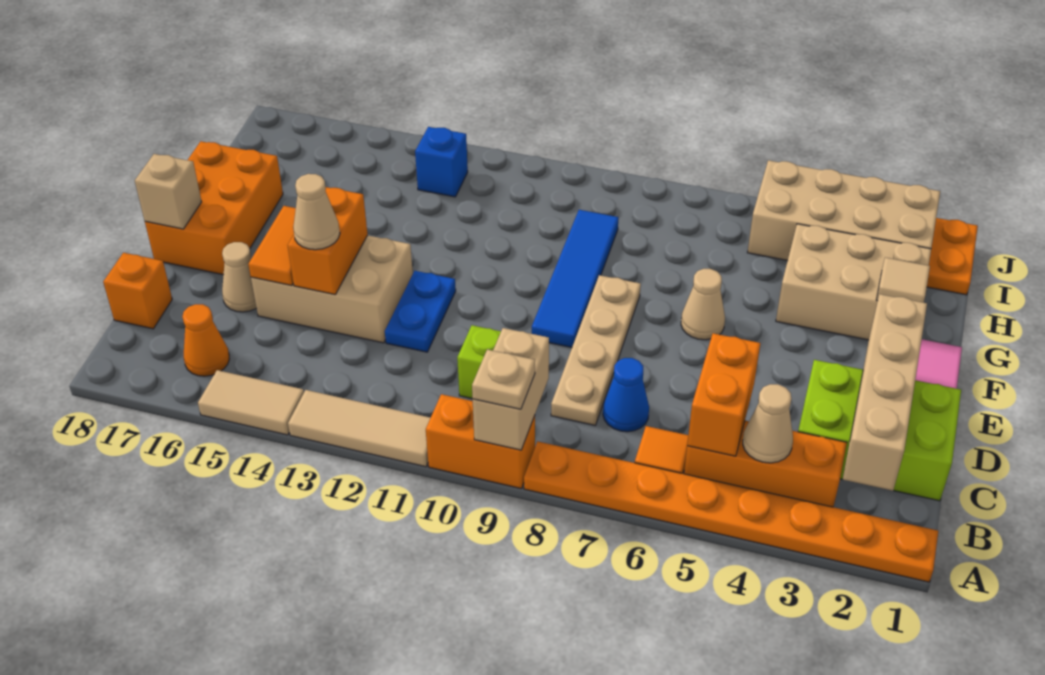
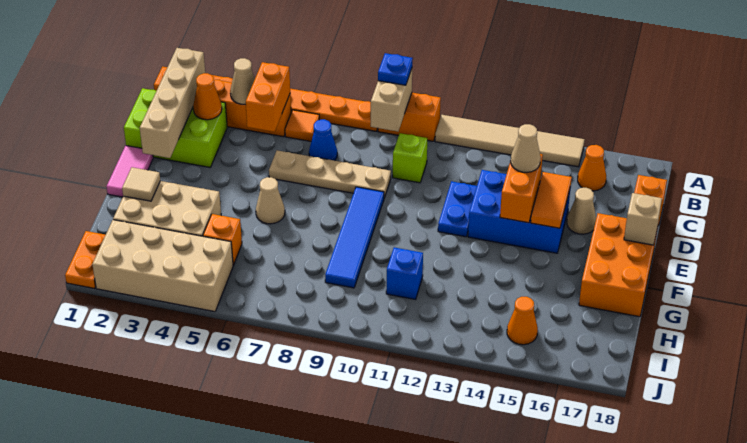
tan 1x1 plate [472,349,535,409] -> blue 1x1 plate [378,53,413,85]
none -> orange 1x1 cone [193,73,222,120]
tan 1x4 plate [551,275,641,425] -> tan 1x4 plate turned to [269,150,391,198]
tan 2x3 brick [251,235,413,343] -> blue 2x3 brick [468,170,571,253]
none -> orange 1x1 brick [203,214,242,265]
blue 1x1 brick [415,127,468,197] -> blue 1x1 brick moved to [386,247,423,299]
none -> orange 1x1 cone [507,297,538,345]

